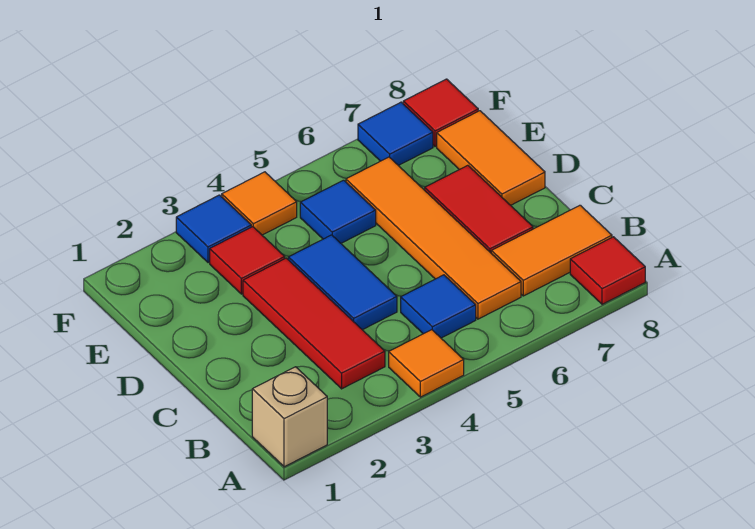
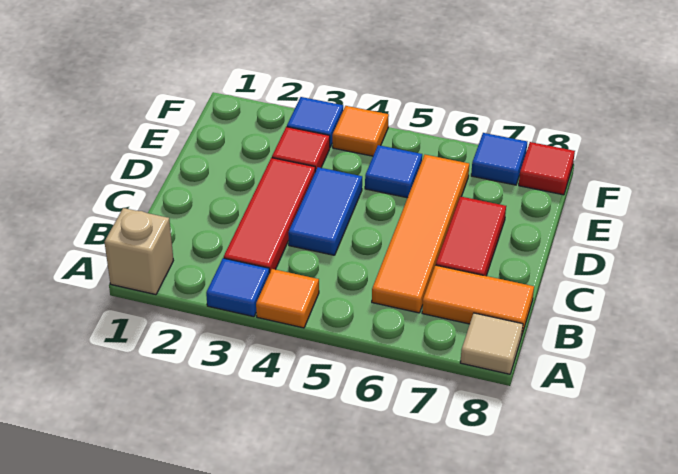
red 1x1 tile [570,237,645,304] -> tan 1x1 tile [460,313,523,374]
blue 1x1 tile [401,275,476,338] -> blue 1x1 tile moved to [206,258,270,317]
orange 1x2 tile [437,111,545,205] -> none

